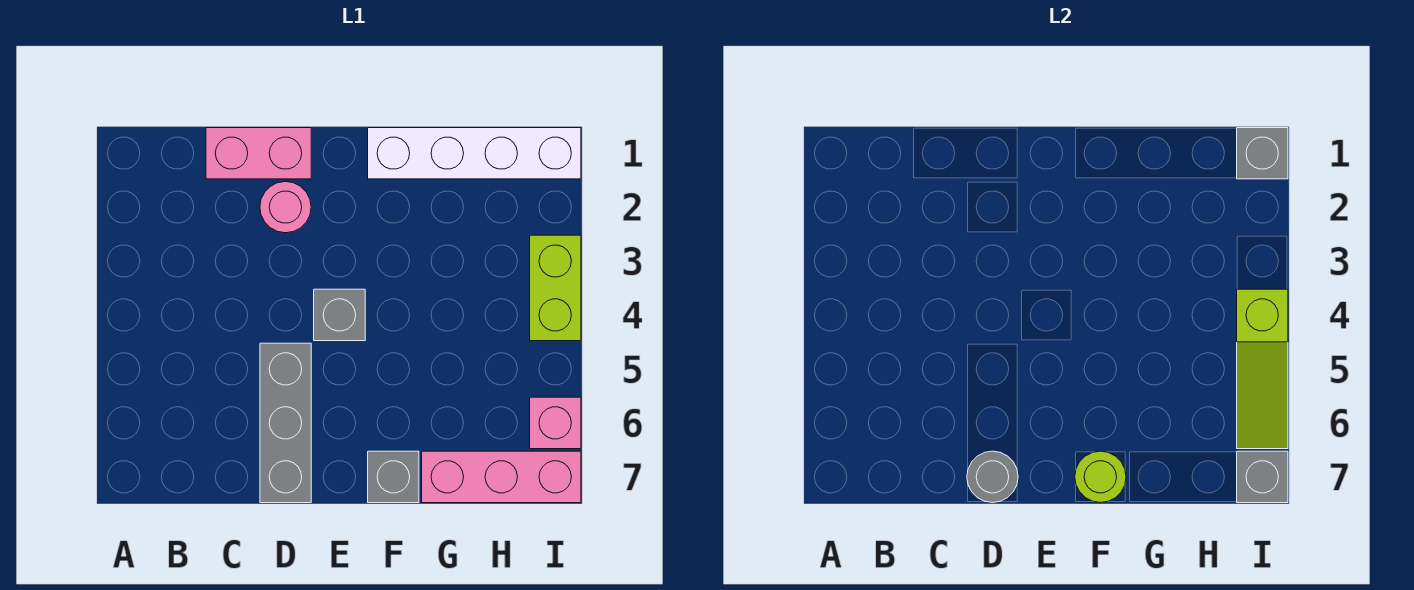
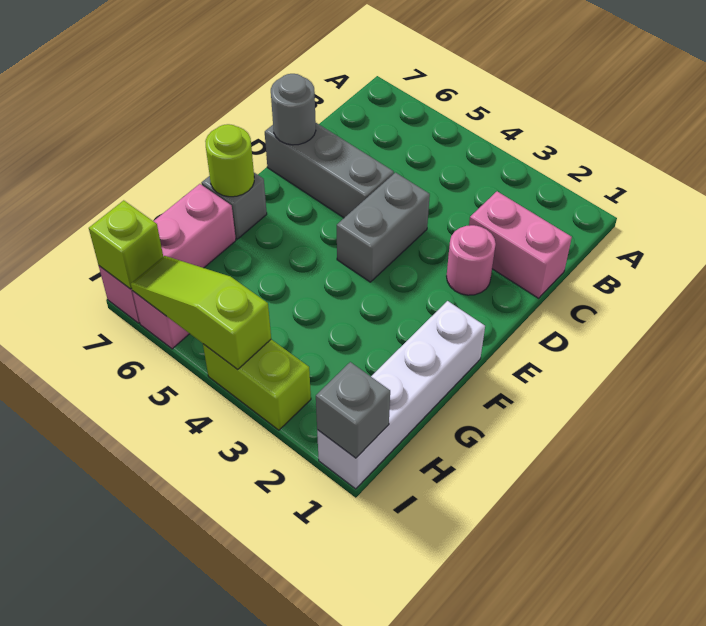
pink 1x2 brick [206,128,311,179] -> pink 1x2 brick turned to [469,191,572,298]
grey 1x1 brick [314,289,365,341] -> grey 1x2 brick [337,173,430,282]
grey 1x1 brick [1237,451,1288,503] -> lime 1x1 brick [89,200,163,289]

